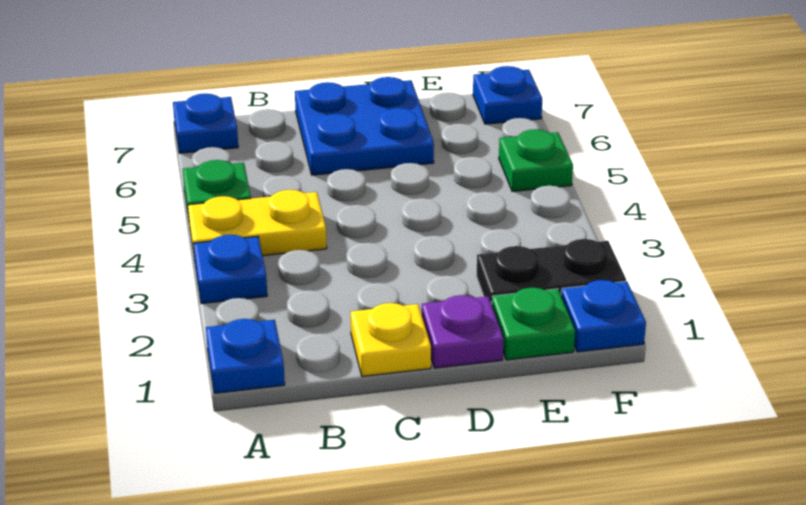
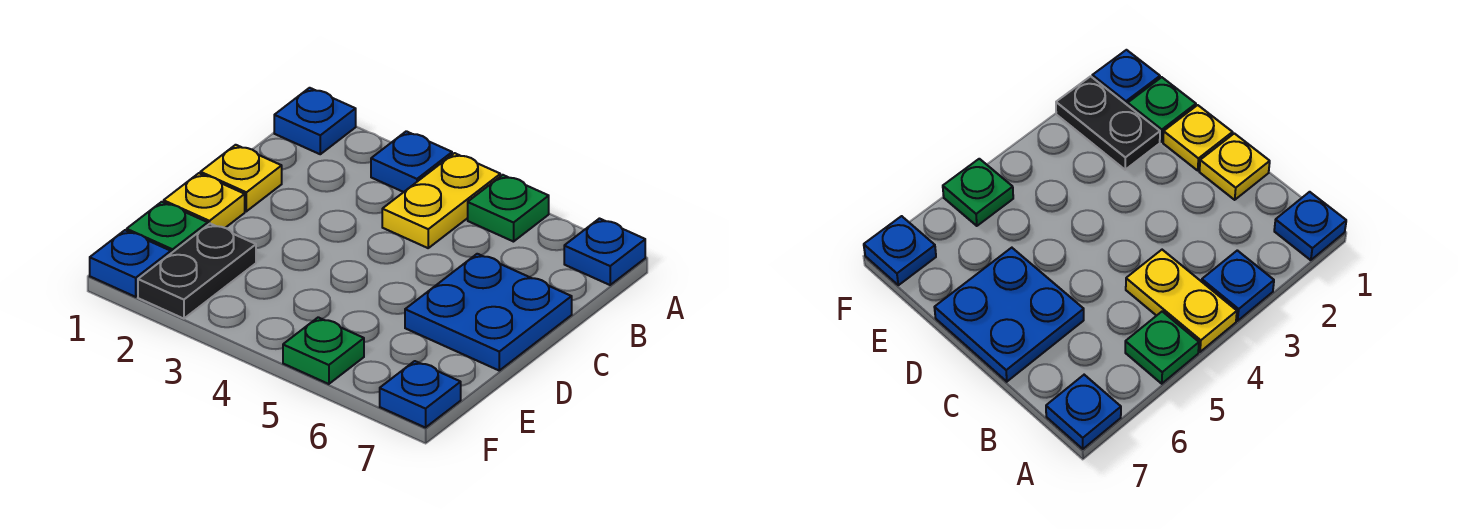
purple 1x1 plate [422,295,504,368] -> yellow 1x1 plate [164,173,245,228]

